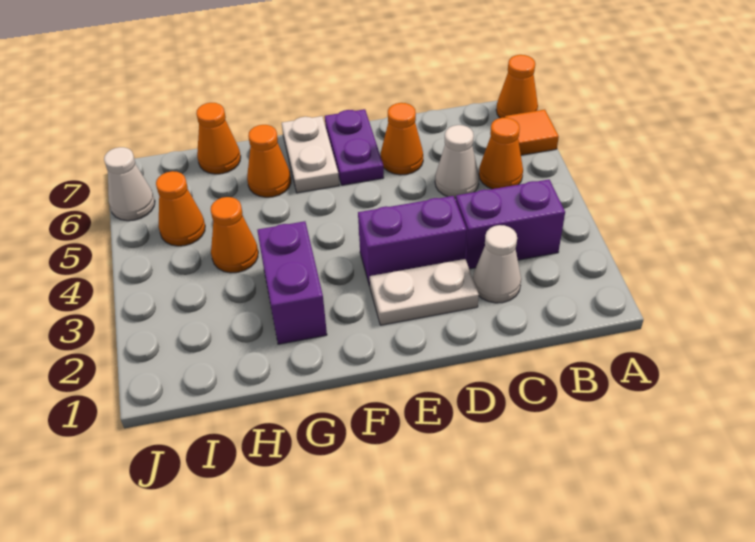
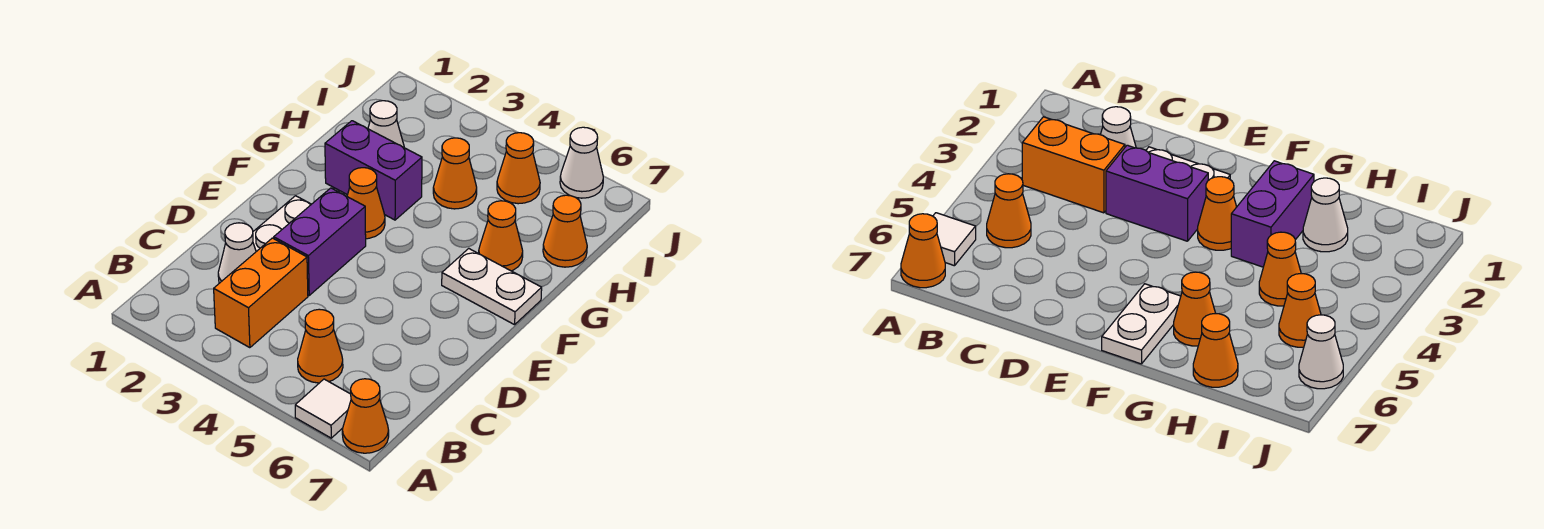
orange 1x1 tile [505,110,559,155] -> white 1x1 tile [295,379,351,438]
purple 1x2 brick [456,180,565,269] -> orange 1x2 brick [214,238,308,348]
white 1x1 cone [435,125,479,198] -> white 1x1 cone moved to [368,101,404,147]
orange 1x1 cone [381,103,423,175] -> orange 1x1 cone moved to [347,168,385,239]
purple 1x2 plate [325,109,384,185] -> none

